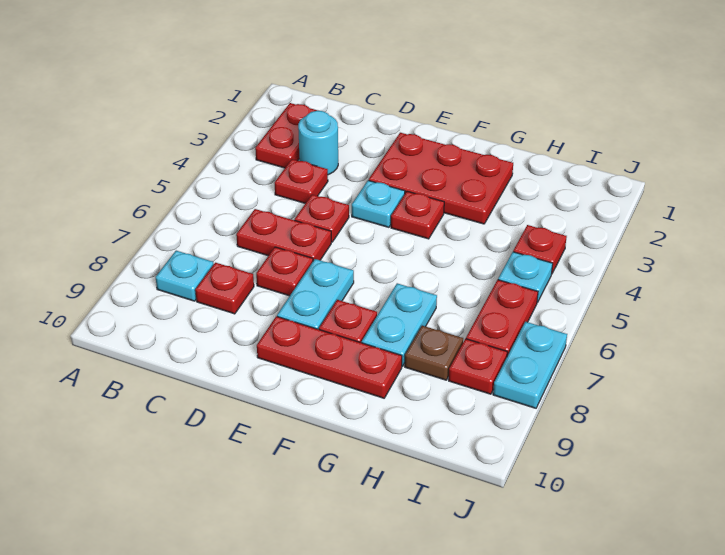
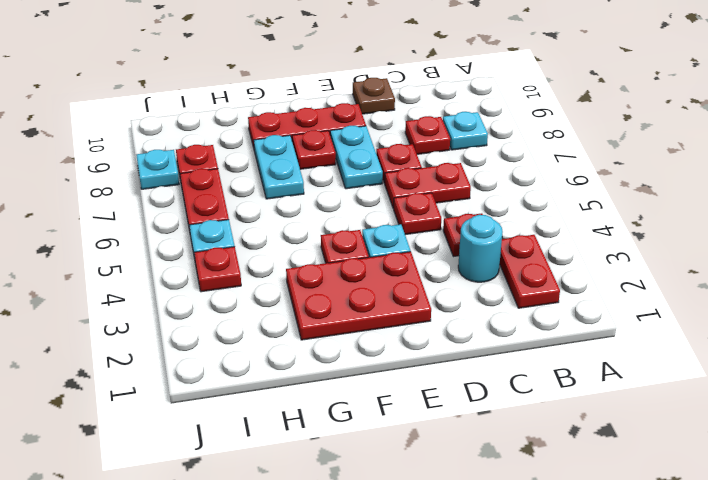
brown 1x1 plate [405,326,463,380] -> brown 1x1 plate moved to [353,78,395,114]
cyan 1x2 plate [493,322,567,408] -> cyan 1x1 plate [136,150,179,189]

